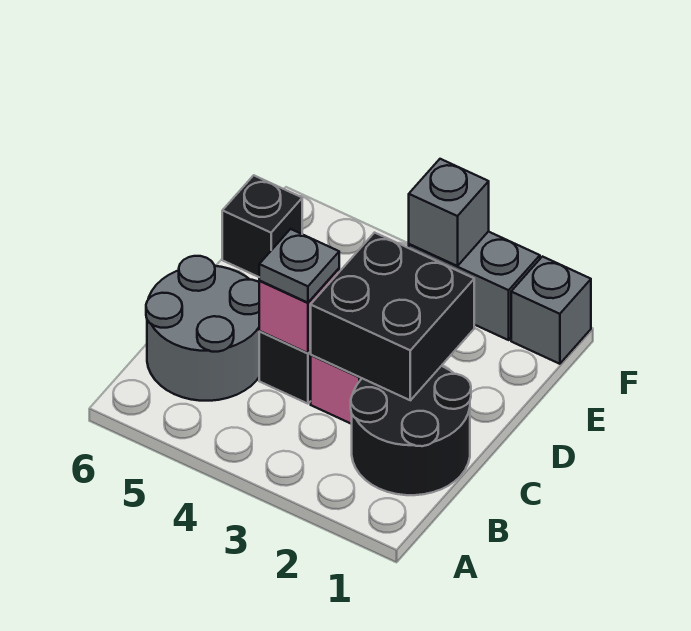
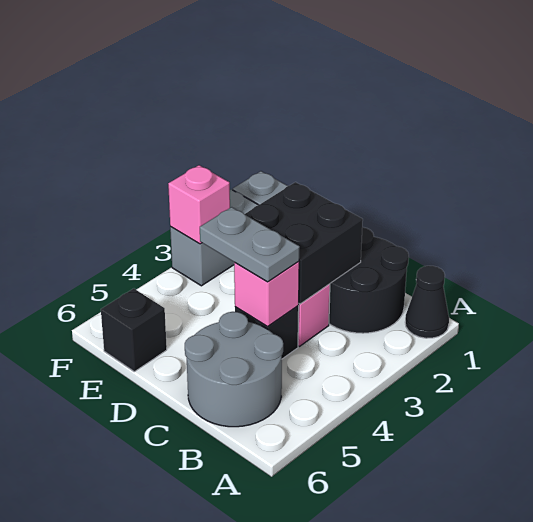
none -> black 1x1 cone [405,266,449,338]
grey 1x1 plate [259,229,339,303] -> grey 1x2 plate [200,207,300,282]
grey 1x1 brick [409,159,489,266] -> pink 1x1 brick [168,165,230,244]

